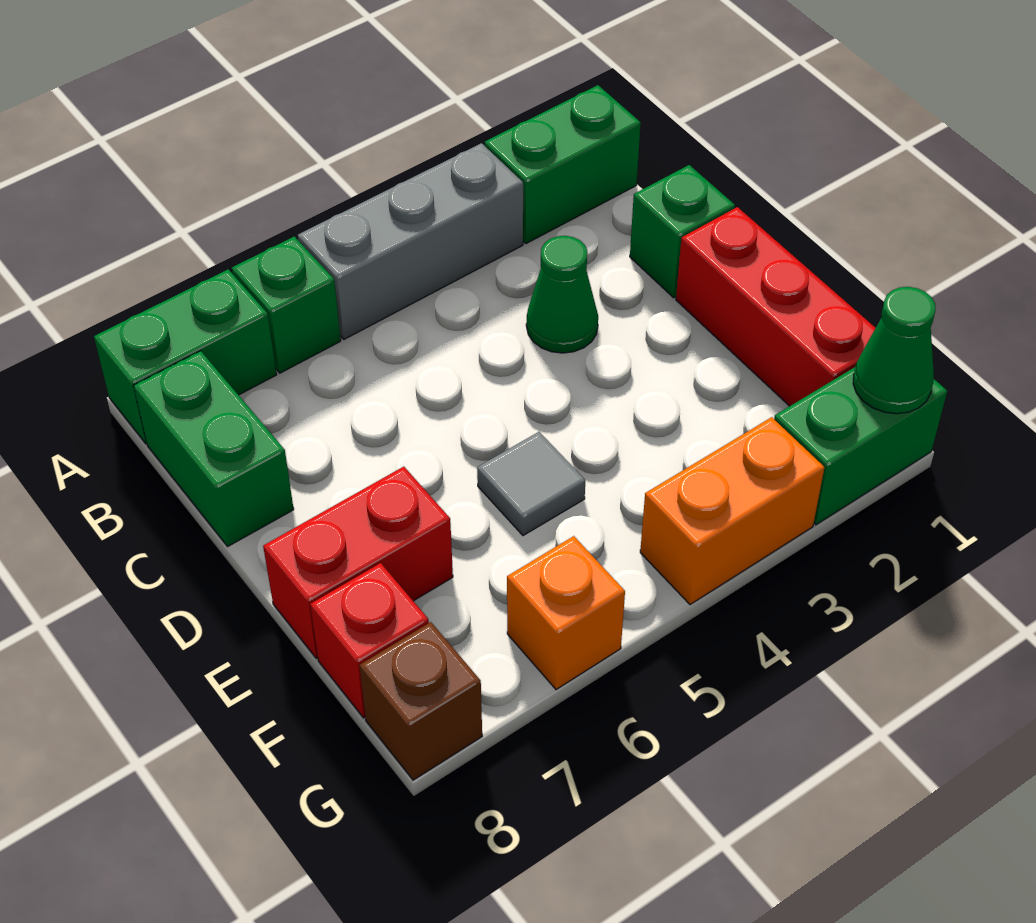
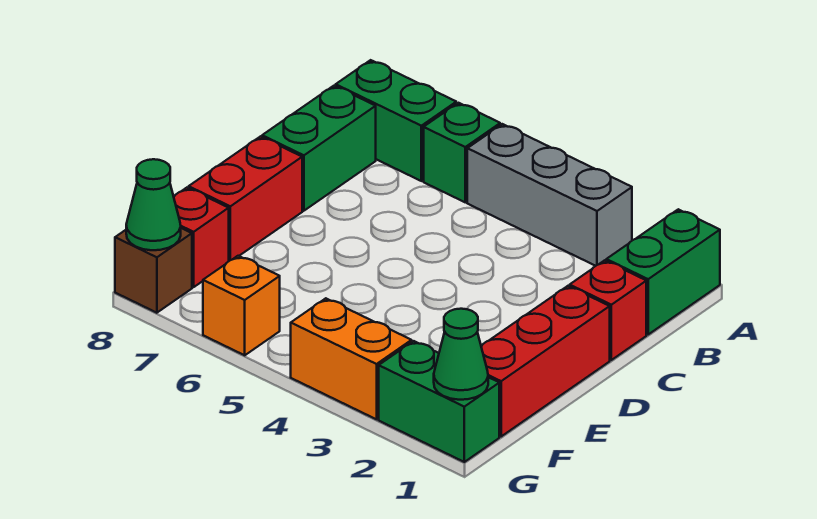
green 1x2 brick [485,85,641,244] -> green 1x2 brick turned to [606,209,720,334]
green 1x1 brick [630,165,735,298] -> red 1x1 brick [570,260,646,360]
green 1x1 cone [526,236,598,353] -> green 1x1 cone moved to [126,159,181,250]
grey 1x1 tile [477,432,585,536] -> none
red 1x2 brick [263,467,453,658] -> red 1x2 brick turned to [189,137,302,261]

